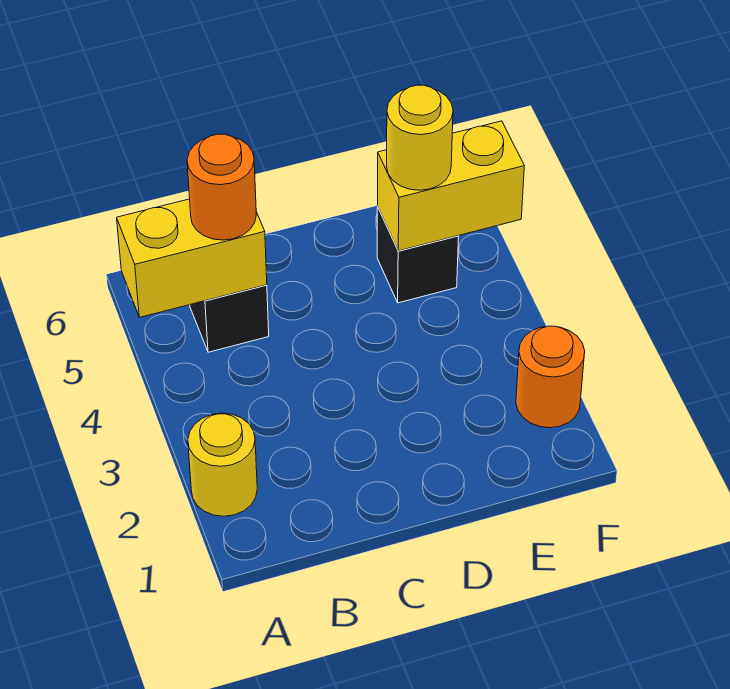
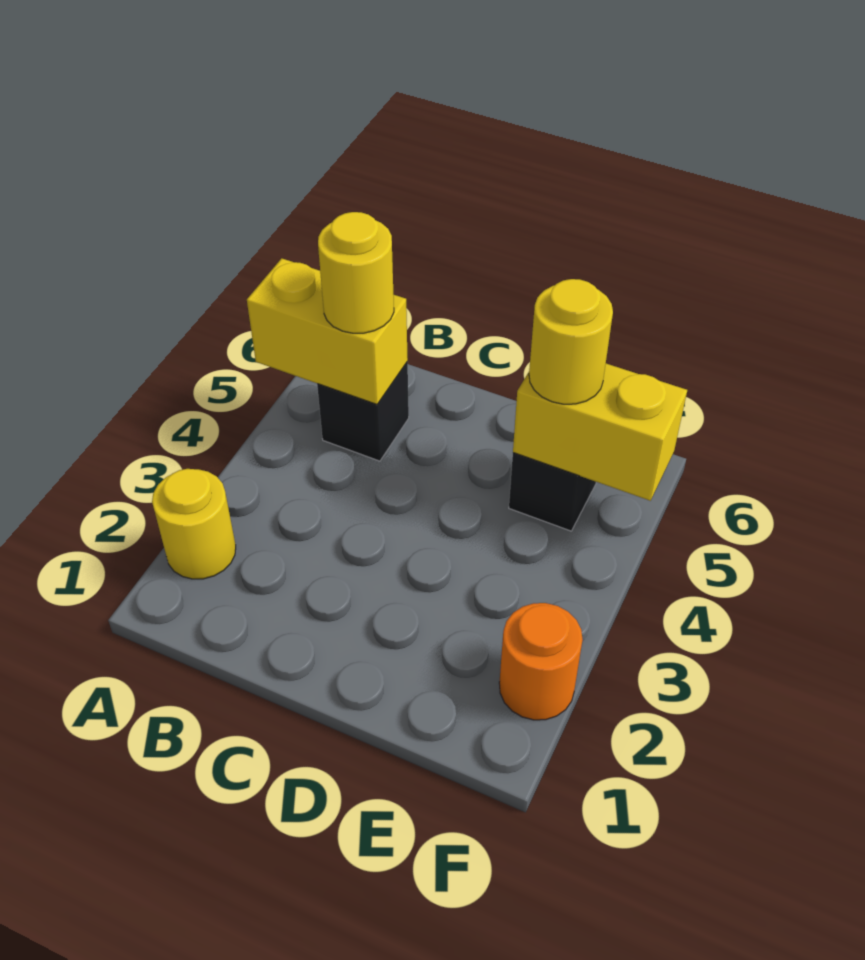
orange 1x1 round brick [187,134,256,240] -> yellow 1x1 round brick [318,212,394,333]

